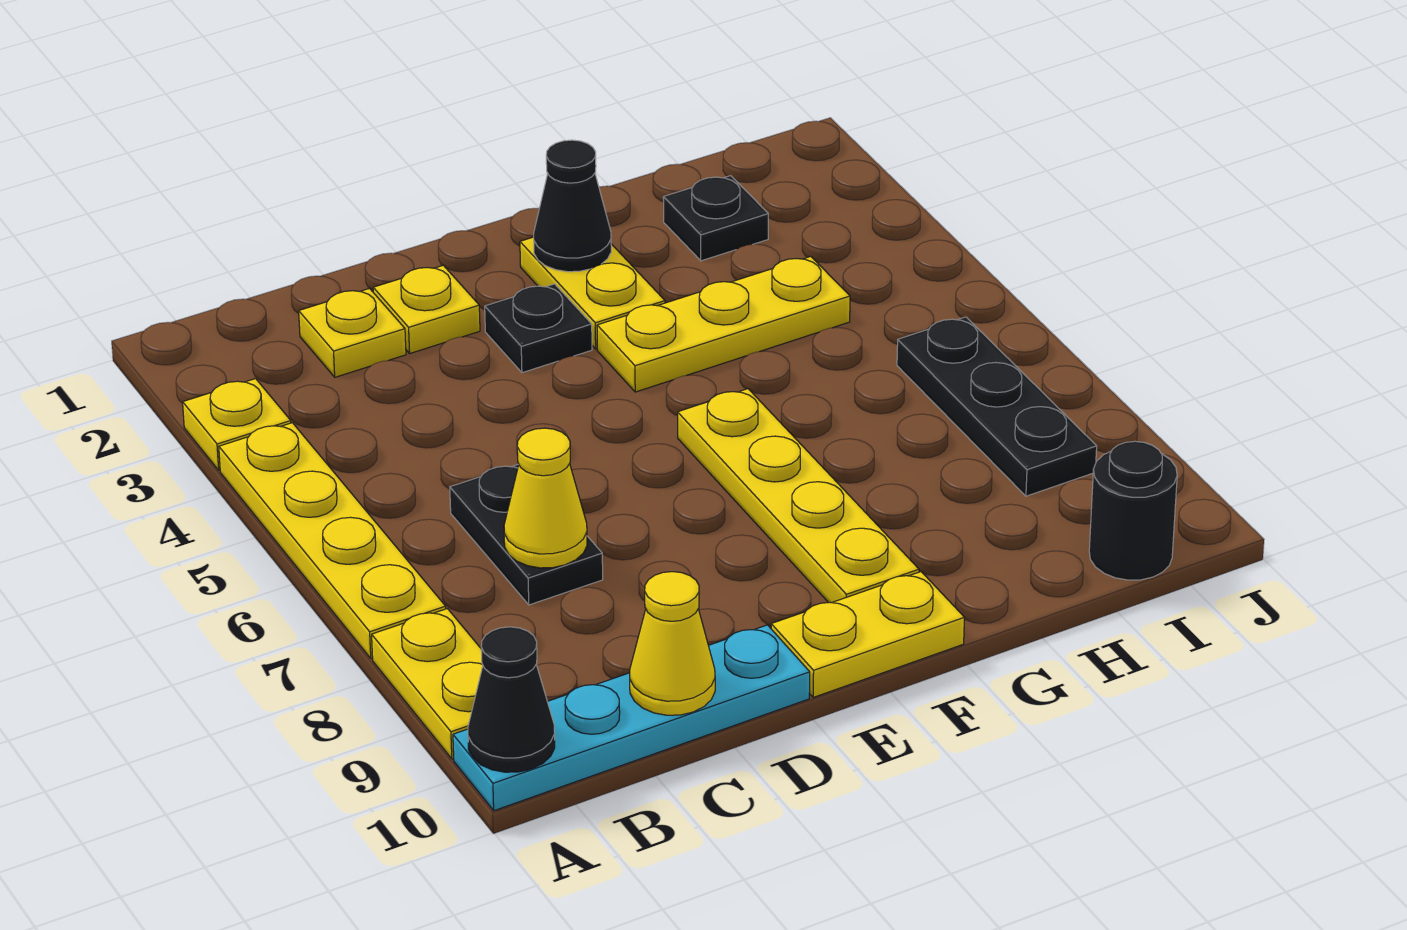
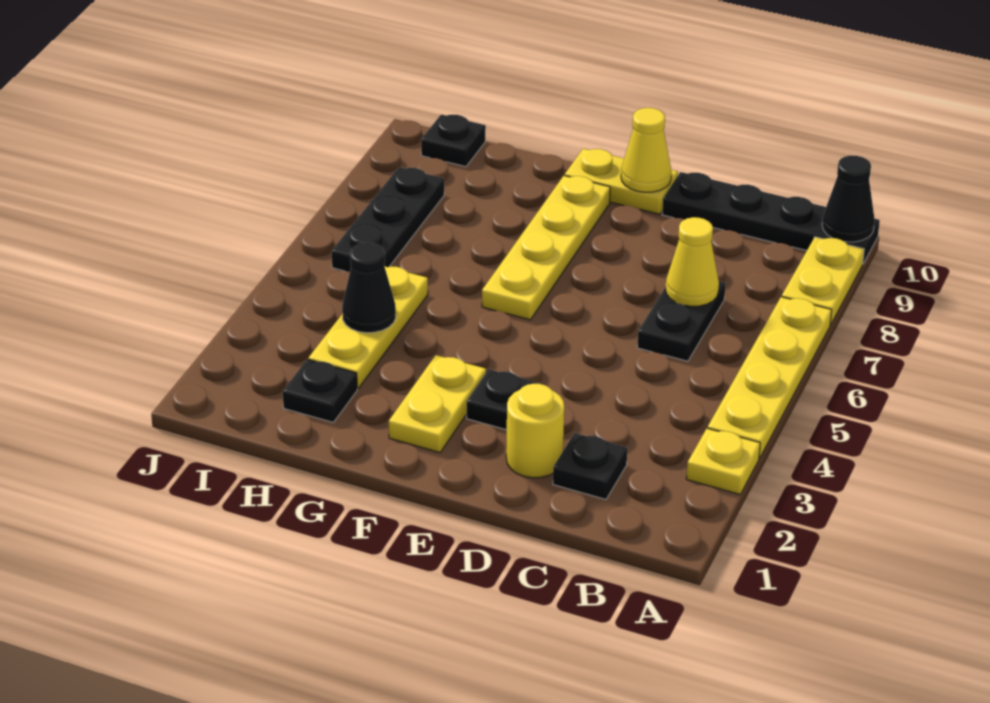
cyan 1x4 plate [453,625,810,811] -> black 1x4 plate [662,172,880,263]
yellow 1x1 plate [299,288,406,377] -> black 1x1 plate [553,433,627,499]
yellow 1x1 cone [630,572,715,715] -> yellow 1x1 cone moved to [621,108,671,192]
yellow 1x1 plate [373,265,480,353] -> yellow 1x1 round brick [506,384,564,478]
black 1x1 cone [534,140,611,272] -> black 1x1 cone moved to [342,243,396,333]
yellow 1x3 plate [597,256,850,392] -> yellow 1x3 plate turned to [308,267,428,388]
black 1x1 round brick [1089,441,1177,580] -> black 1x1 plate [421,115,486,167]

